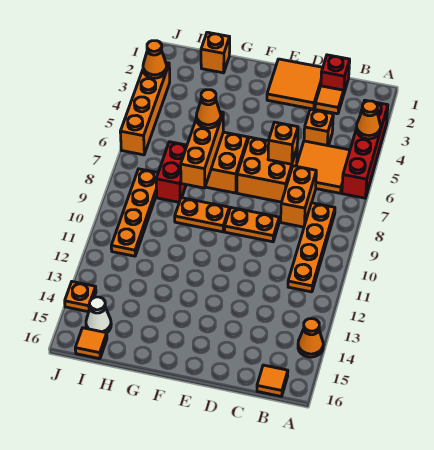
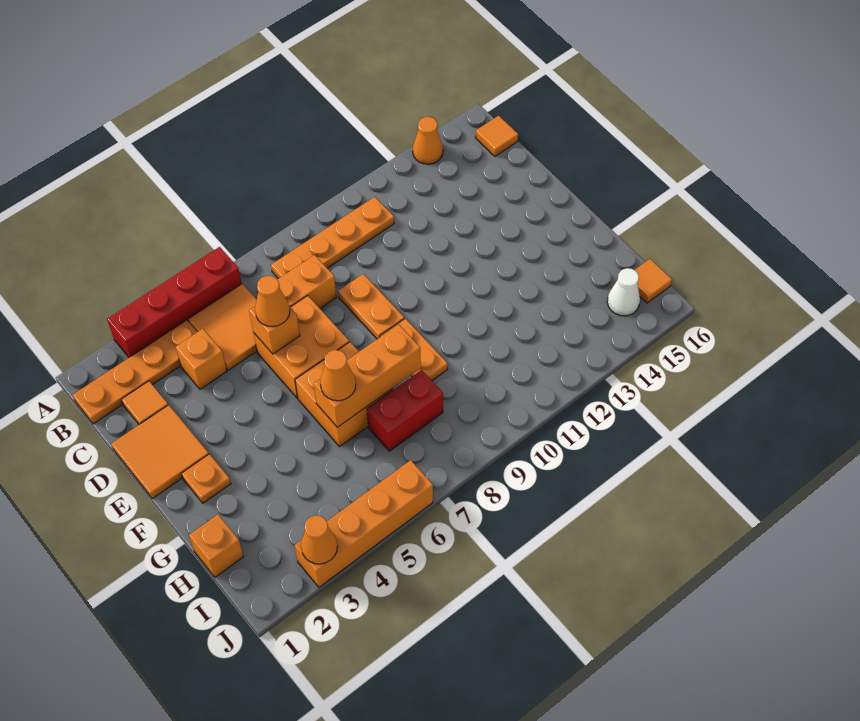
orange 1x1 cone [356,101,381,139] -> orange 1x1 cone moved to [255,276,290,327]
red 1x1 brick [321,55,350,95] -> none
orange 1x4 plate [111,169,158,256] -> orange 1x4 plate moved to [73,320,197,424]
orange 1x1 plate [65,282,96,312] -> orange 1x1 plate moved to [181,454,231,503]

